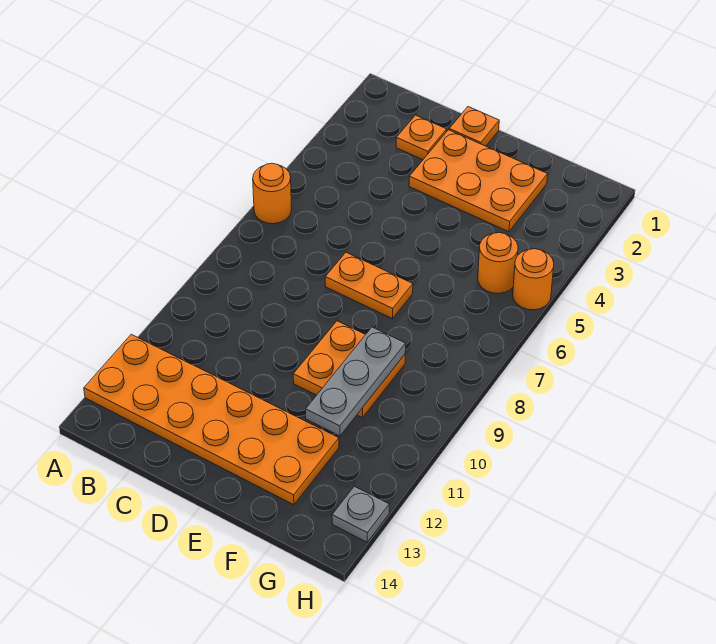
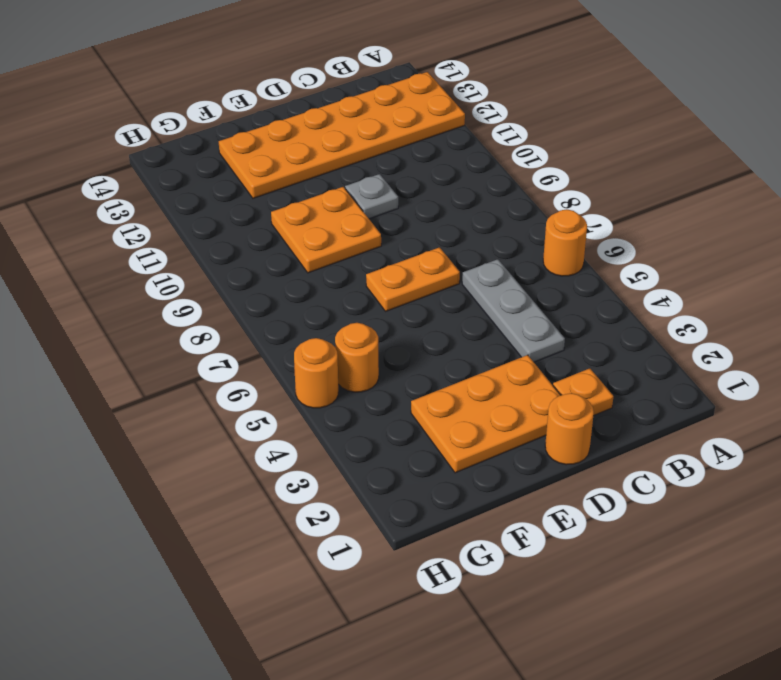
orange 1x1 plate [449,107,499,146] -> orange 1x1 round brick [545,393,594,465]
grey 1x3 plate [306,327,406,436] -> grey 1x3 plate moved to [462,259,565,362]
grey 1x1 plate [332,486,389,542] -> grey 1x1 plate moved to [345,174,398,219]

